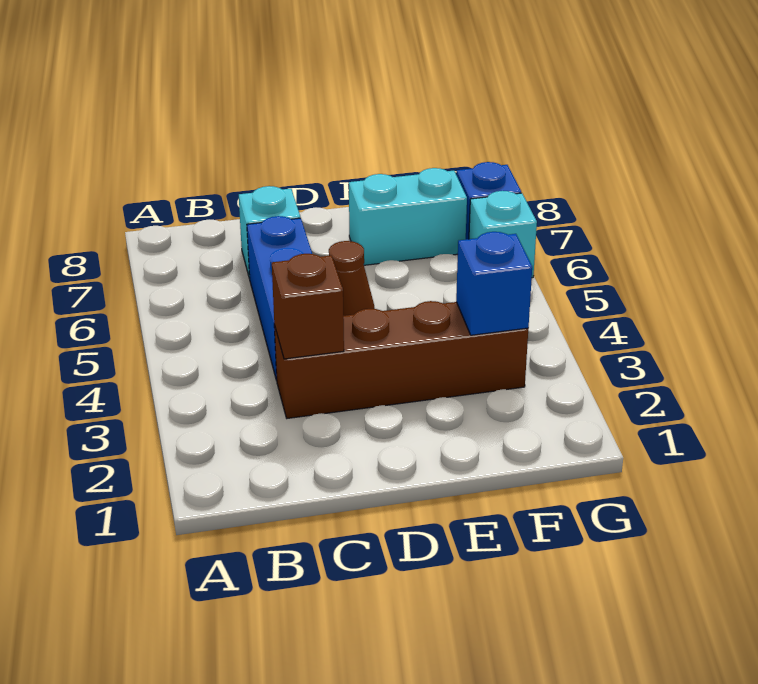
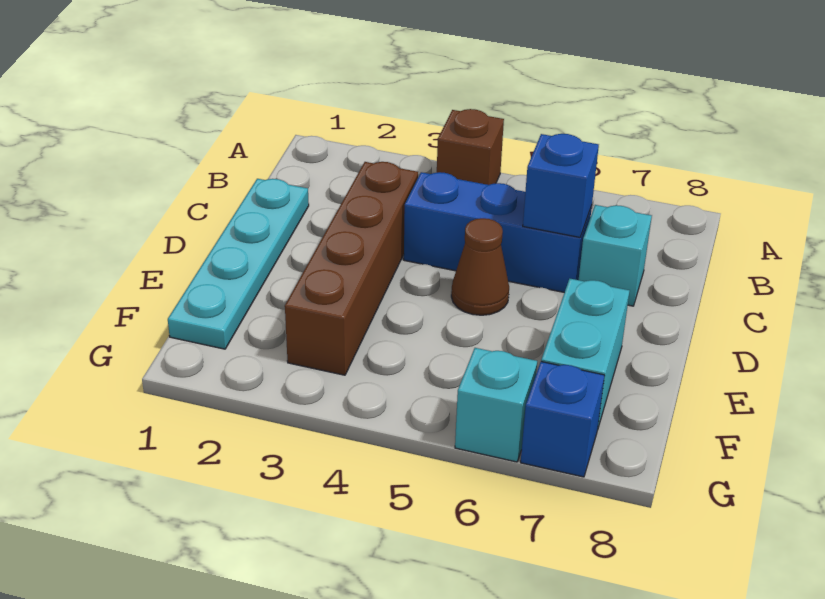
none -> cyan 1x4 plate [168,179,309,349]
brown 1x1 brick [272,254,344,359] -> brown 1x1 brick moved to [437,109,504,185]
blue 1x1 brick [456,232,532,335] -> blue 1x1 brick moved to [523,134,599,237]

